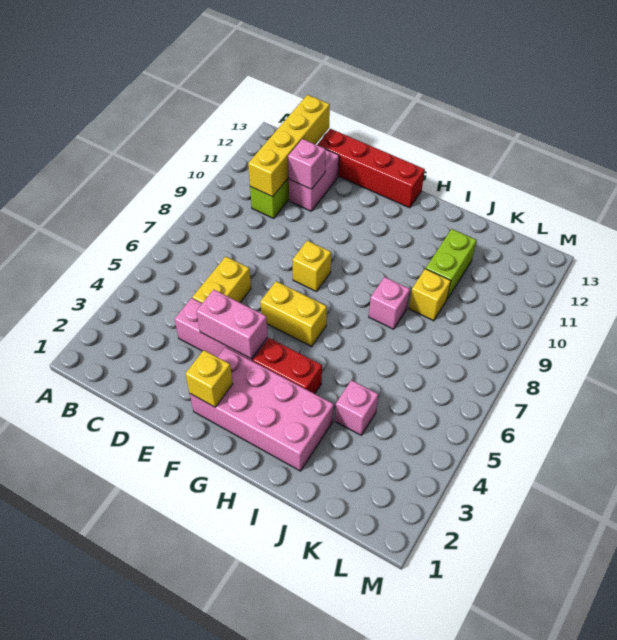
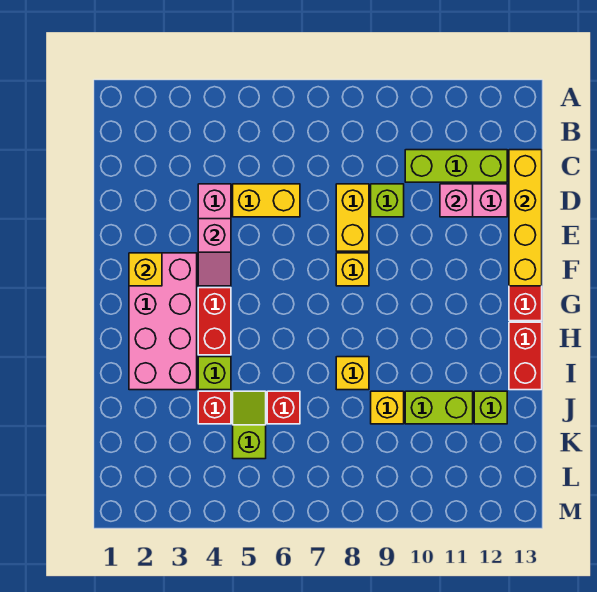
yellow 1x4 brick [248,95,330,197] -> yellow 1x4 brick turned to [509,150,542,286]
none -> lime 1x1 brick [371,184,404,217]
pink 1x2 brick [196,290,268,359] -> pink 1x2 slope [198,219,231,286]
yellow 1x2 brick [260,281,327,347] -> yellow 1x2 brick moved to [336,184,369,251]
none -> red 1x2 brick [509,322,542,390]
none -> lime 1x1 brick [198,357,231,390]
pink 1x1 brick [369,277,410,329] -> yellow 1x1 brick [336,357,369,390]
pink 1x1 brick [335,380,378,435] -> red 1x1 brick [198,391,231,424]
none -> lime 1x2 slope [233,391,266,459]
none -> red 1x1 brick [267,391,300,424]
none -> lime 1x1 brick [474,391,507,424]

